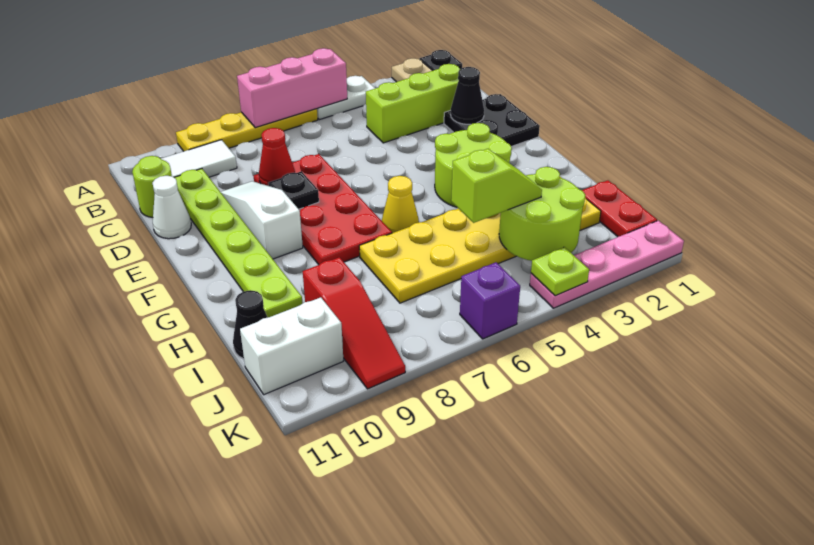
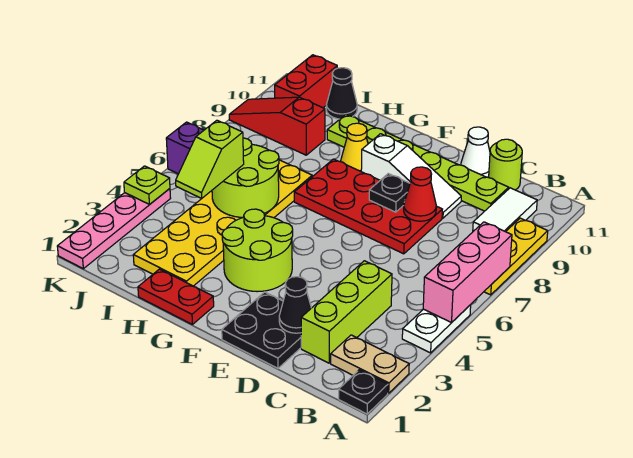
yellow 1x4 plate [176,109,318,151] -> yellow 1x3 plate [484,218,548,295]
yellow 1x1 cone [382,176,419,233] -> yellow 1x1 cone moved to [341,123,368,171]
red 1x2 plate [582,180,657,237] -> red 1x2 plate moved to [138,269,214,324]
lime 2x2 round brick [499,167,585,261] -> lime 2x2 round brick moved to [212,138,279,217]
white 1x2 brick [240,297,343,395] -> red 1x2 brick [275,55,337,108]

